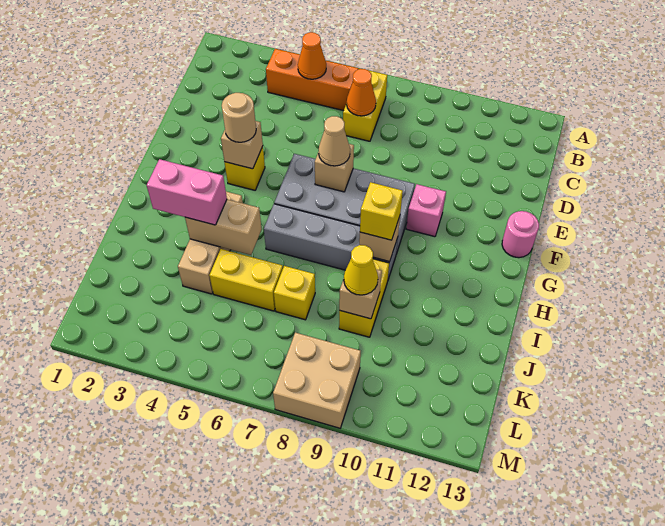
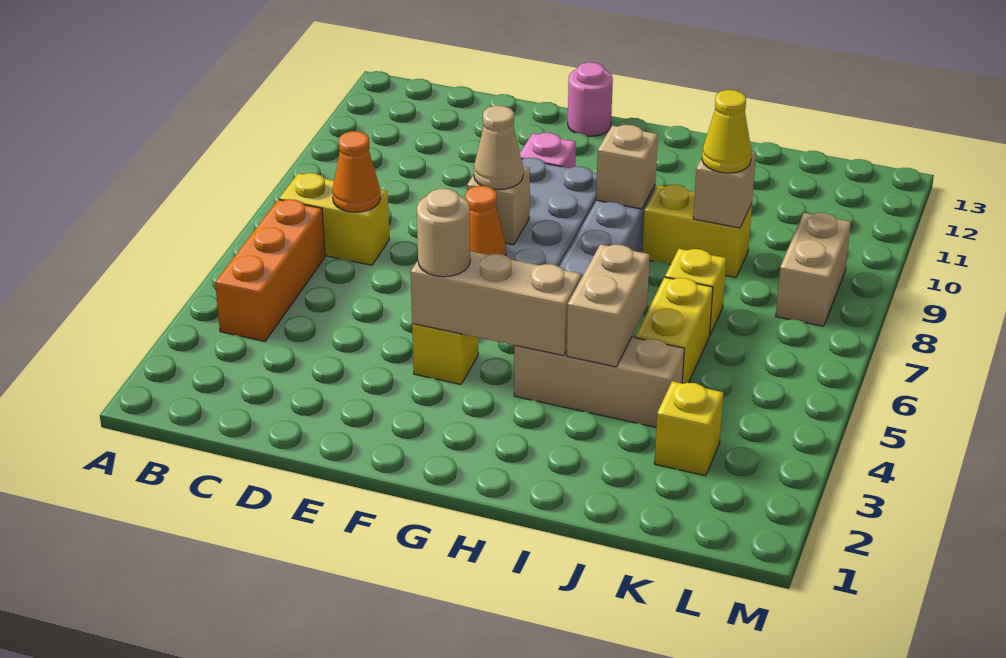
orange 1x1 cone [298,32,326,79] -> orange 1x1 cone moved to [465,186,506,256]
tan 1x1 brick [221,121,263,169] -> tan 1x3 brick [411,251,581,356]
yellow 1x1 brick [360,182,403,240] -> yellow 1x1 brick moved to [654,381,723,476]
pink 1x2 brick [147,159,227,225] -> none
tan 2x2 brick [273,333,361,428] -> tan 1x2 brick [776,213,851,326]

